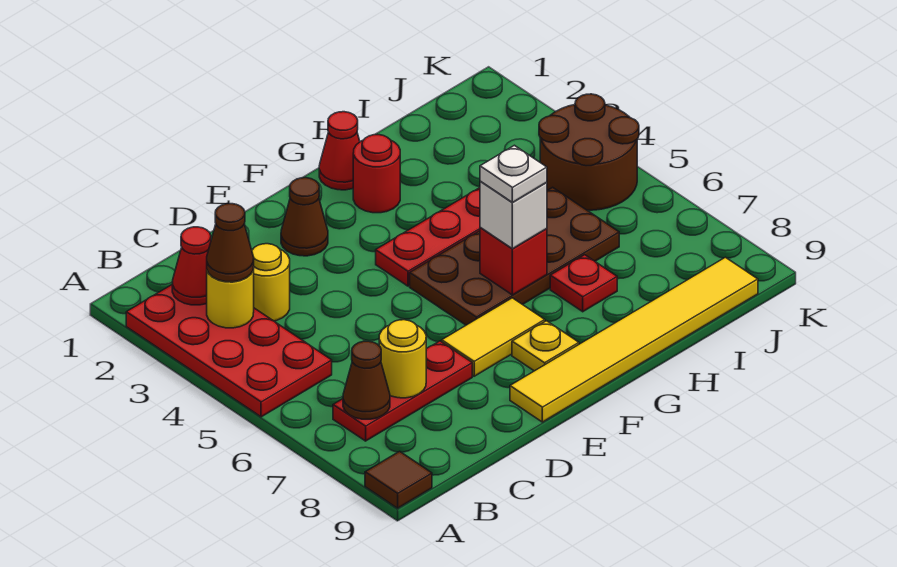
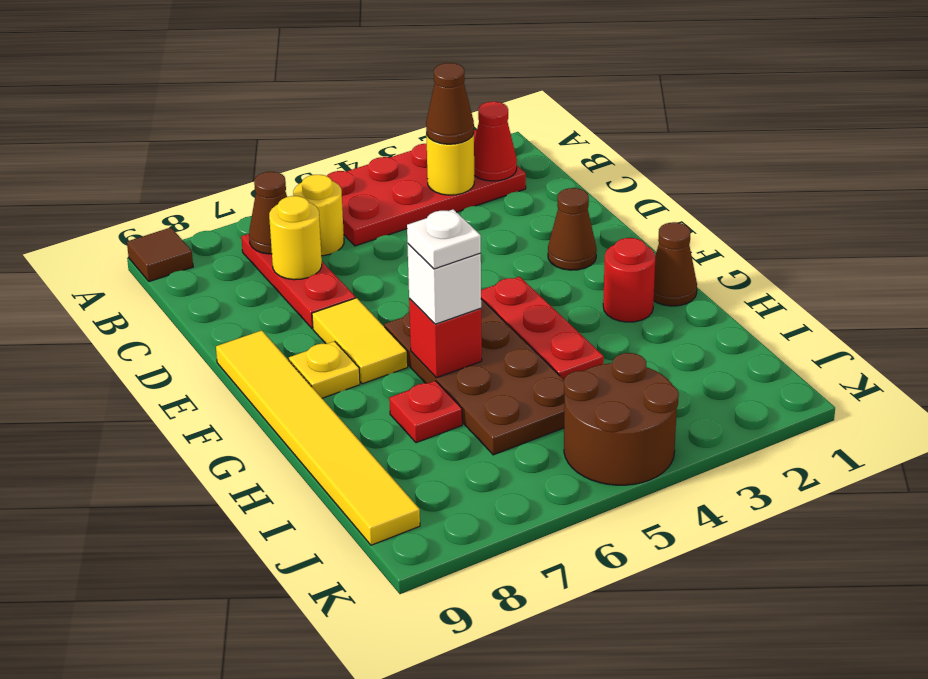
yellow 1x1 round brick [252,244,290,321] -> yellow 1x1 round brick moved to [293,175,344,256]
red 1x1 cone [319,112,360,190] -> brown 1x1 cone [654,222,697,306]

